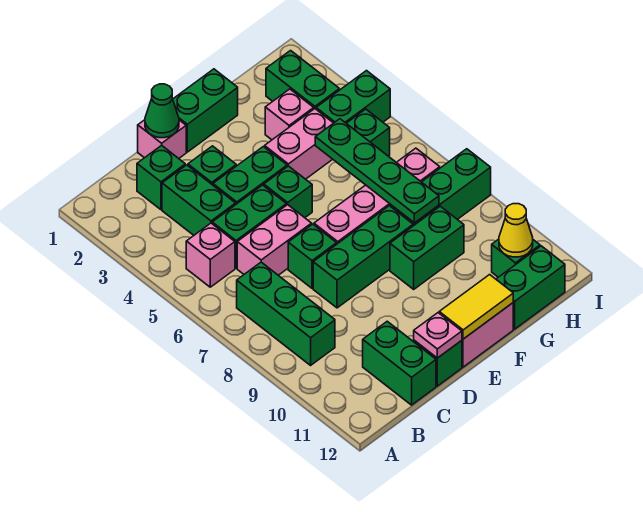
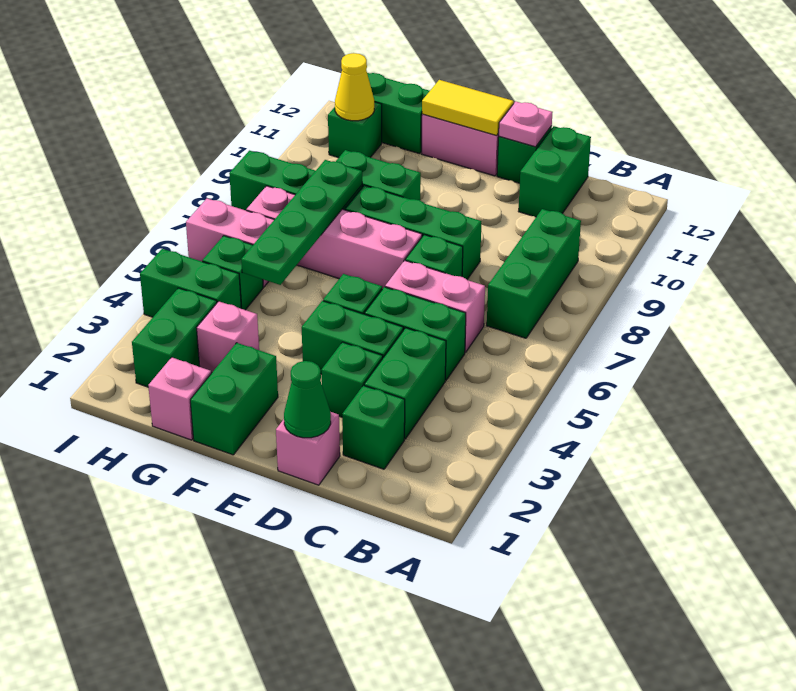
pink 1x1 brick [186,223,235,287] -> pink 1x1 brick moved to [148,357,211,440]
green 1x2 brick [173,69,238,152] -> green 1x2 brick turned to [190,343,278,455]
pink 1x2 brick [265,109,333,179] -> pink 1x2 brick moved to [186,198,274,287]

